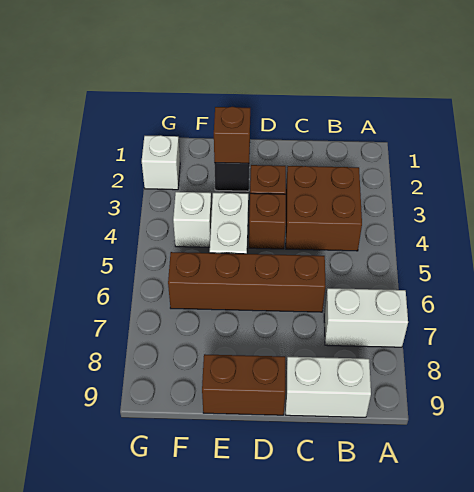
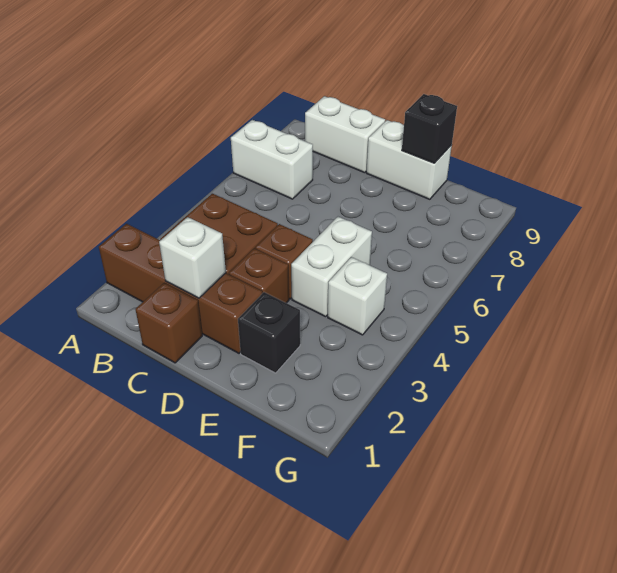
brown 1x4 brick [168,252,326,312] -> brown 1x4 brick moved to [99,224,262,353]
brown 1x2 brick [202,354,285,415] -> white 1x2 brick [366,120,452,199]
brown 1x1 brick [214,107,250,163] -> brown 1x1 brick moved to [135,283,202,363]
none -> black 1x1 brick [402,94,457,163]
white 1x1 brick [142,135,180,190] -> white 1x1 brick moved to [159,217,226,298]

